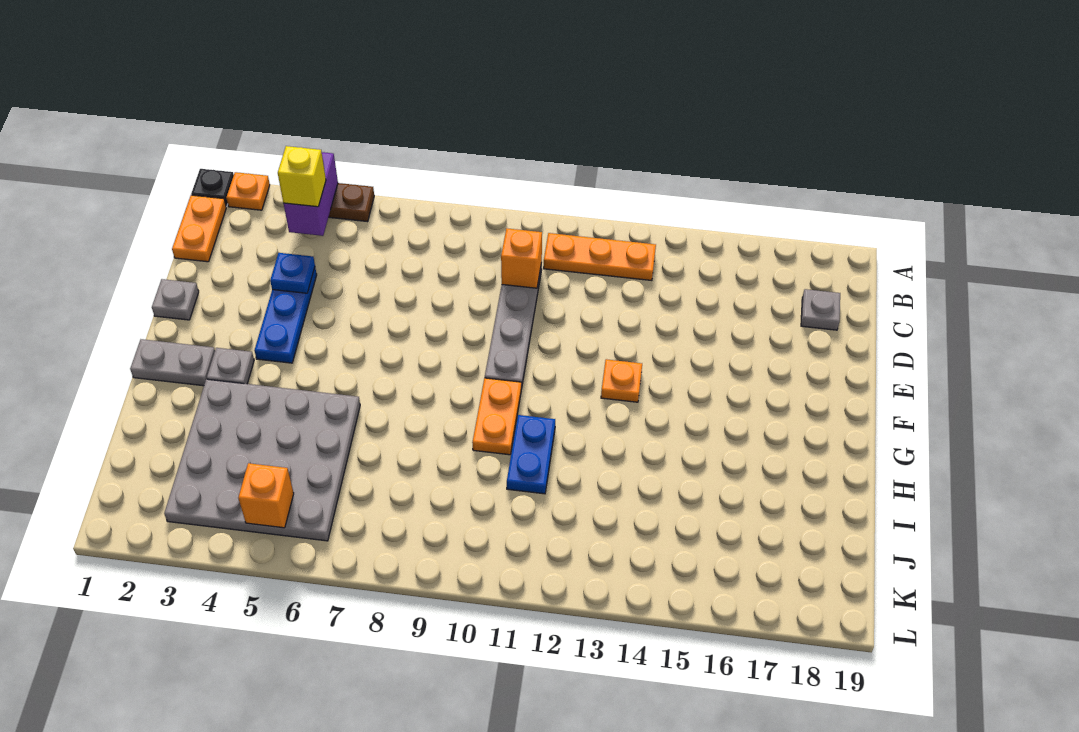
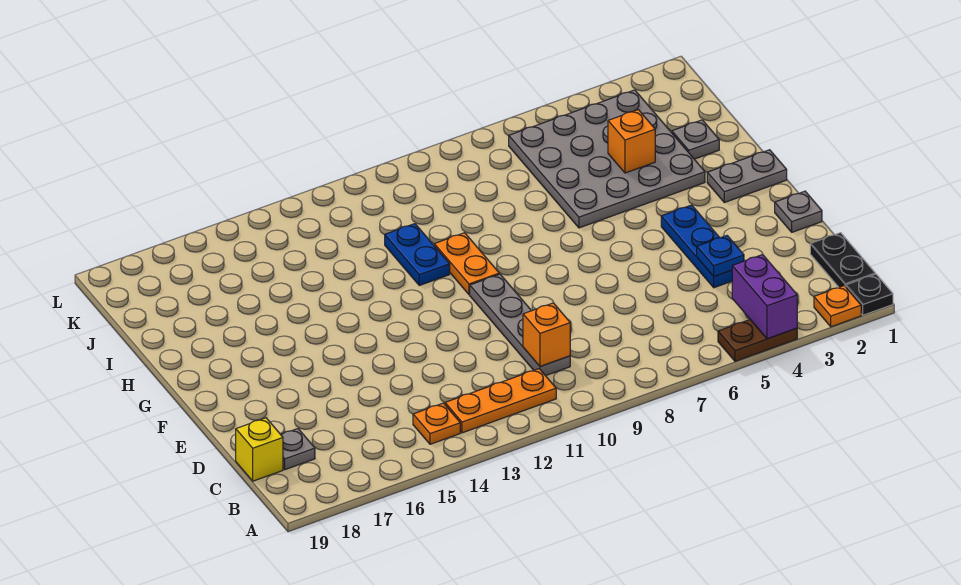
orange 1x2 plate [172,195,226,262] -> black 1x2 plate [810,233,875,287]
yellow 1x1 brick [278,146,326,207] -> yellow 1x1 brick moved to [236,418,283,481]
orange 1x1 plate [601,359,642,402] -> orange 1x1 plate moved to [413,403,460,444]
grey 1x1 plate [207,348,254,384] -> grey 1x1 plate moved to [672,120,719,159]
orange 1x1 brick [238,463,294,528] -> orange 1x1 brick moved to [608,110,655,173]

